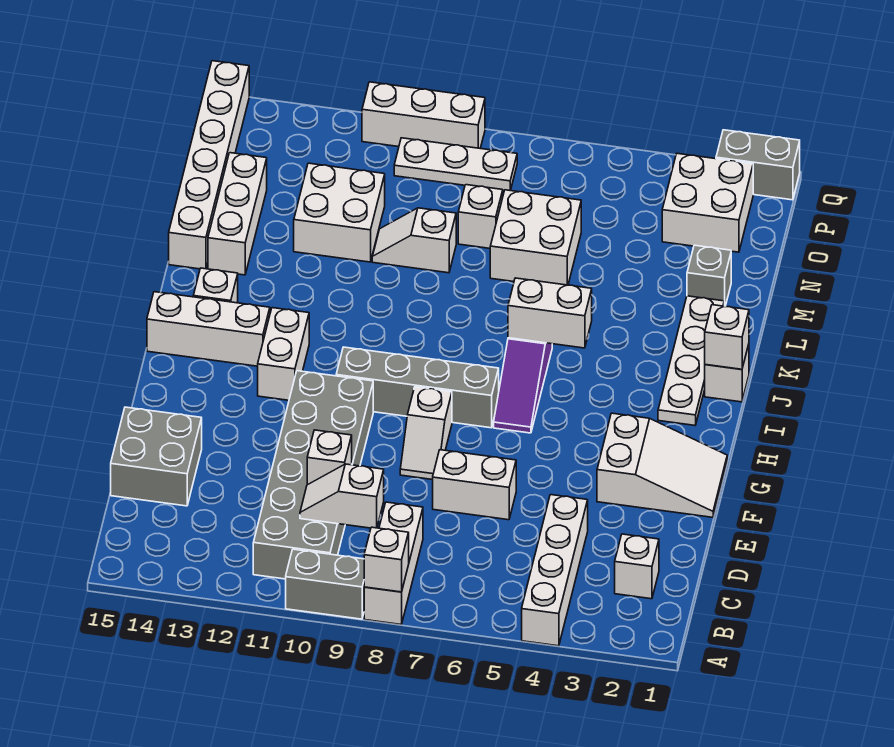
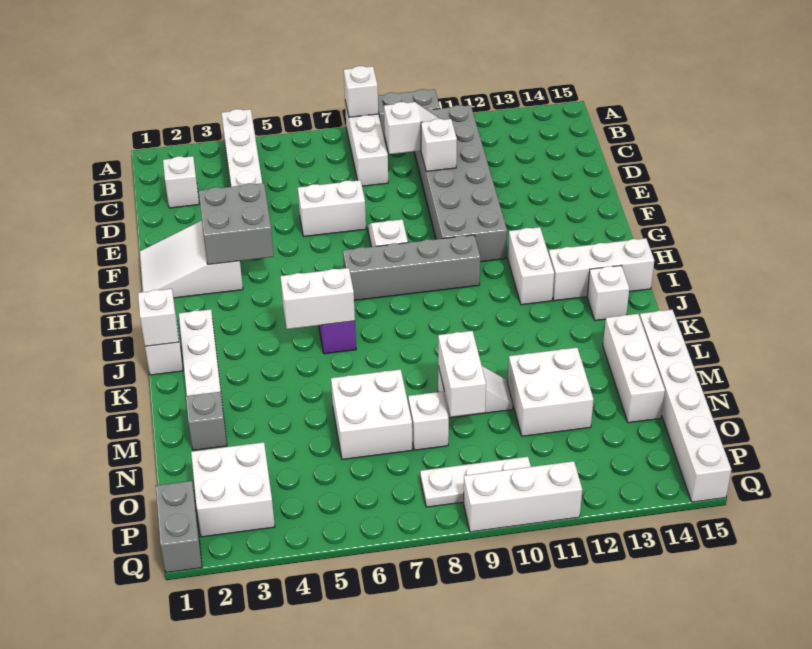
grey 2x2 brick [111,407,202,506] -> grey 2x2 brick moved to [199,183,274,265]
none -> white 1x2 brick [438,331,486,417]
grey 1x2 brick [716,130,800,200] -> grey 1x2 brick turned to [156,481,202,573]

